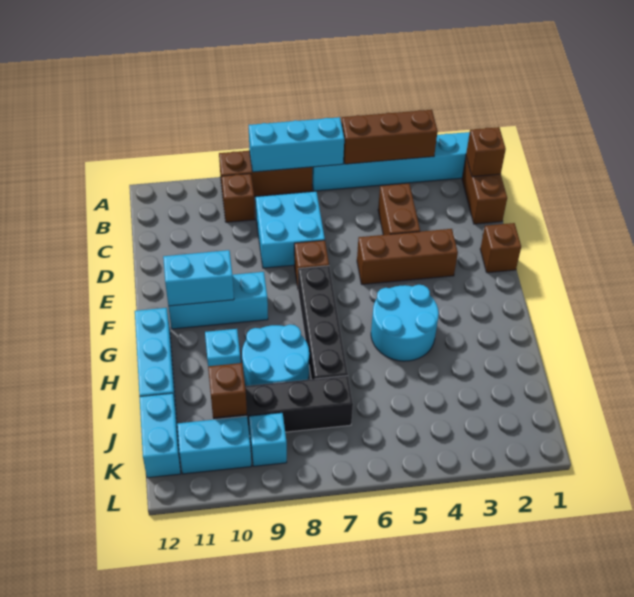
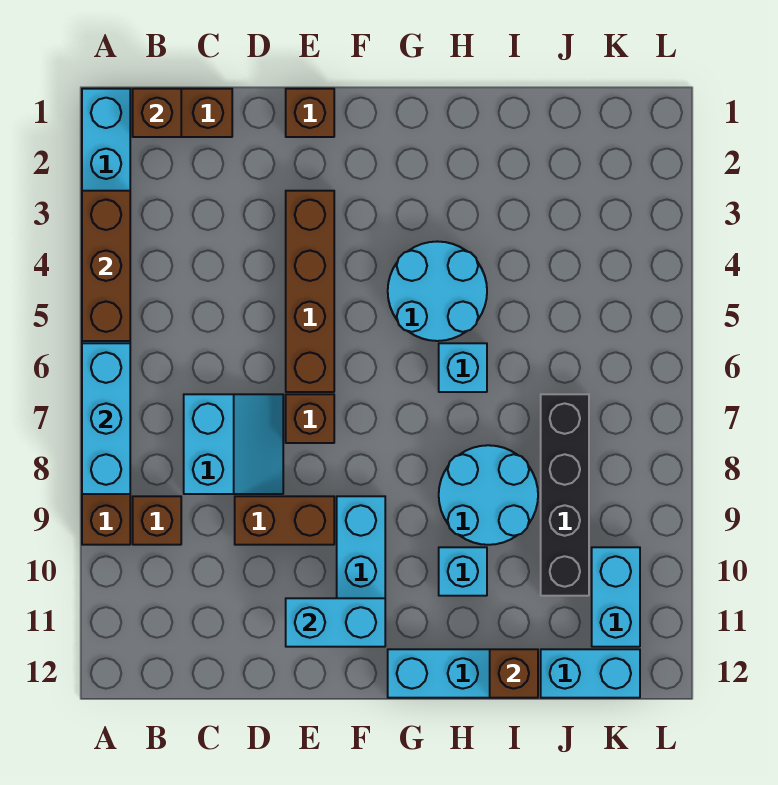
brown 1x2 brick [378,184,420,235] -> brown 1x2 brick moved to [235,496,334,545]
cyan 2x2 brick [256,192,325,268] -> cyan 2x2 slope [184,394,283,494]
brown 1x3 brick [357,229,458,284] -> brown 1x4 brick [286,191,334,392]
black 1x4 brick [298,266,348,379] -> none
cyan 1x2 brick [163,250,234,306] -> cyan 1x2 brick turned to [286,598,385,647]
brown 1x1 brick [208,363,247,418] -> brown 1x1 brick moved to [490,649,538,698]
cyan 1x1 brick [249,413,287,466] -> cyan 1x1 brick moved to [439,343,487,392]

